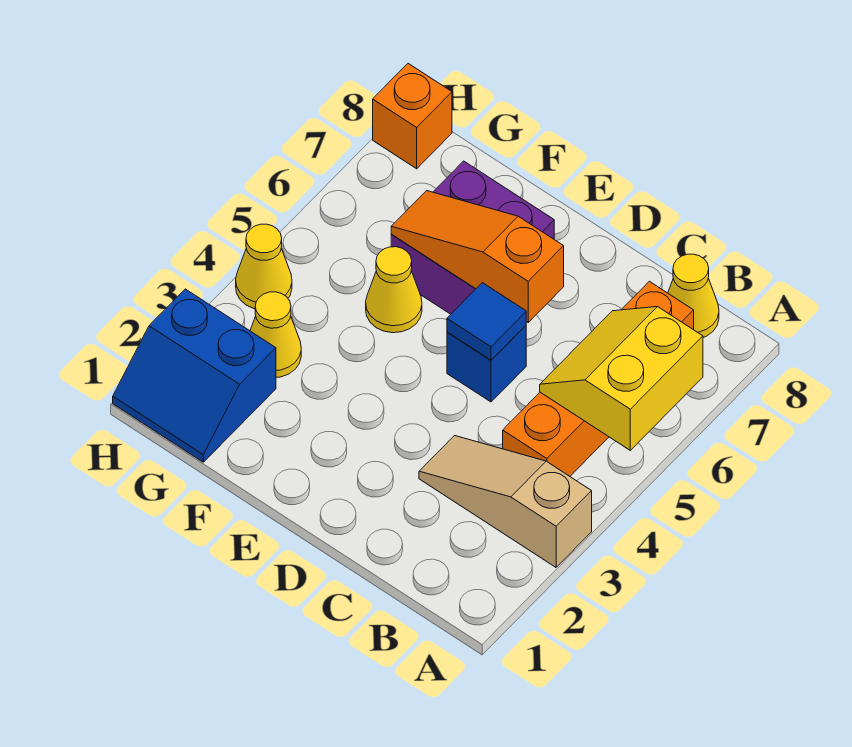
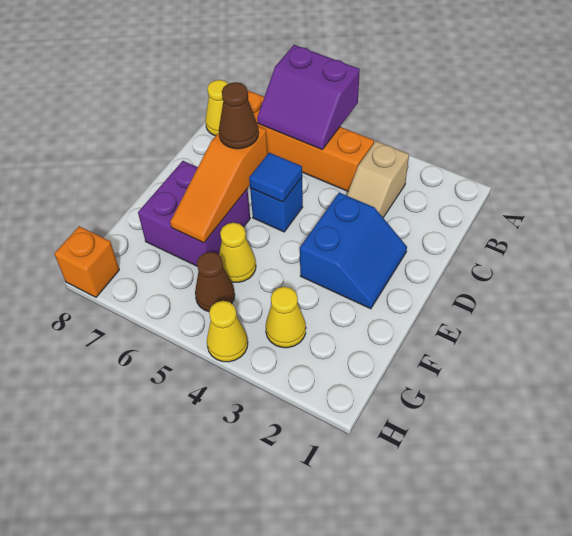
tan 1x3 slope [419,436,592,567] -> tan 1x2 slope [347,141,409,218]
yellow 2x2 slope [540,307,703,450] -> purple 2x2 slope [257,45,360,150]
none -> brown 1x1 cone [219,82,259,149]
blue 2x2 slope [113,289,276,462] -> blue 2x2 slope moved to [300,193,407,309]
none -> brown 1x1 cone [195,252,235,312]

